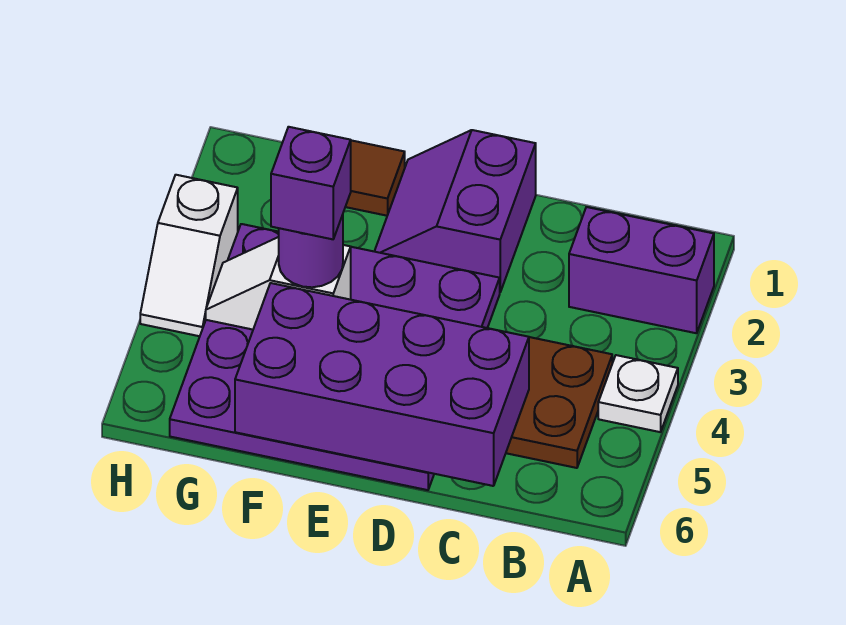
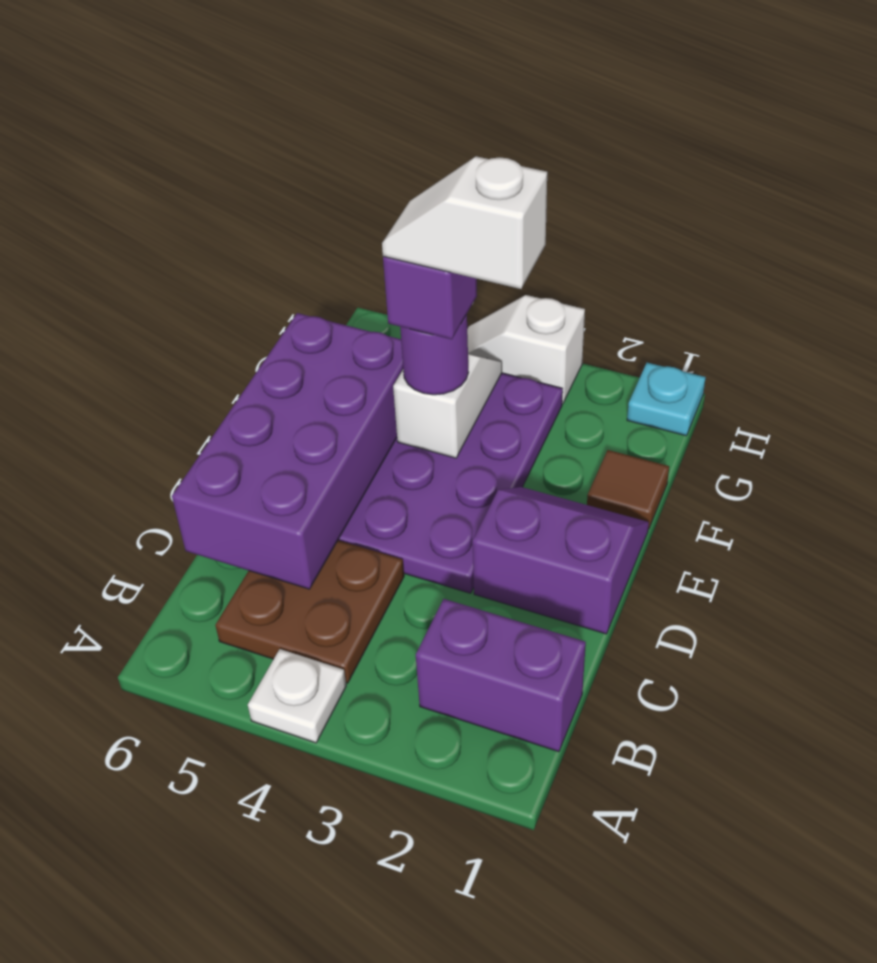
purple 1x2 brick [569,207,714,333] -> purple 1x2 brick turned to [416,599,586,752]
none -> white 1x2 slope [382,156,547,289]
none -> cyan 1x1 plate [627,363,706,436]

